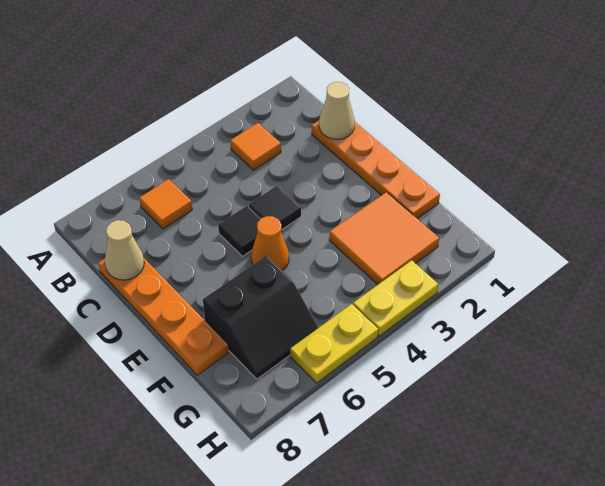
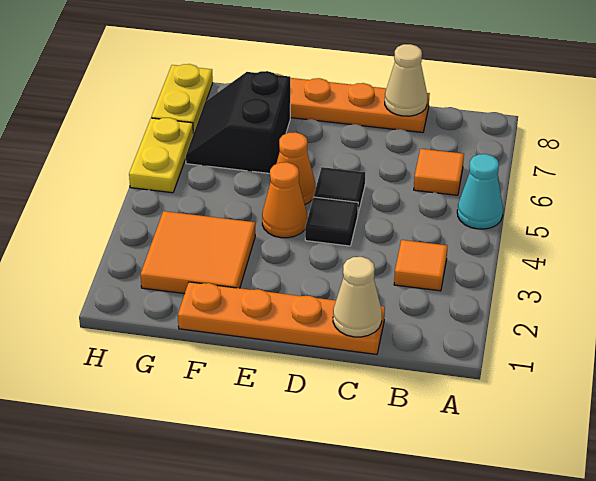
none -> cyan 1x1 cone [457,154,503,229]
none -> orange 1x1 cone [262,162,307,238]
yellow 1x2 plate [353,260,438,336] -> yellow 1x2 plate moved to [151,64,213,134]

